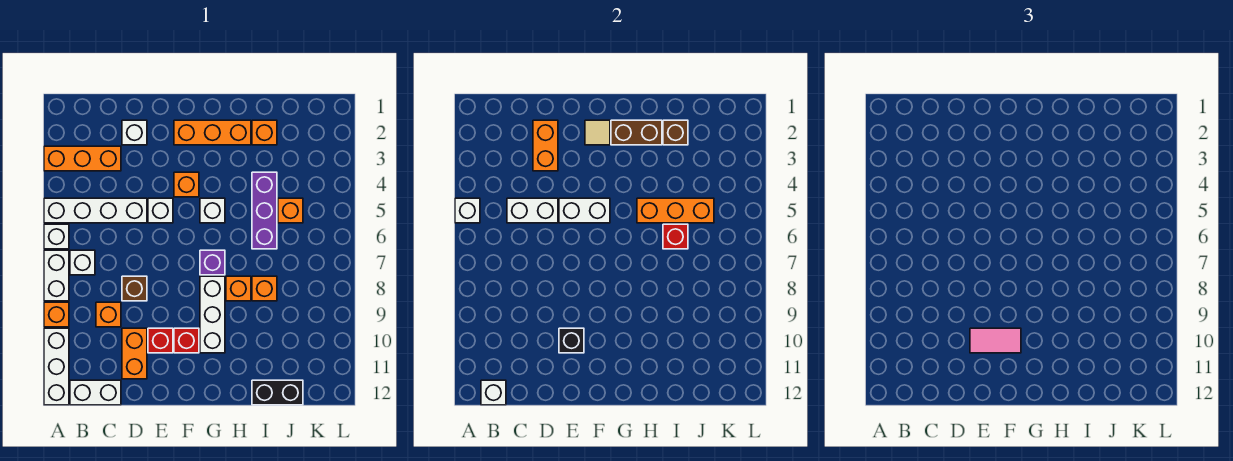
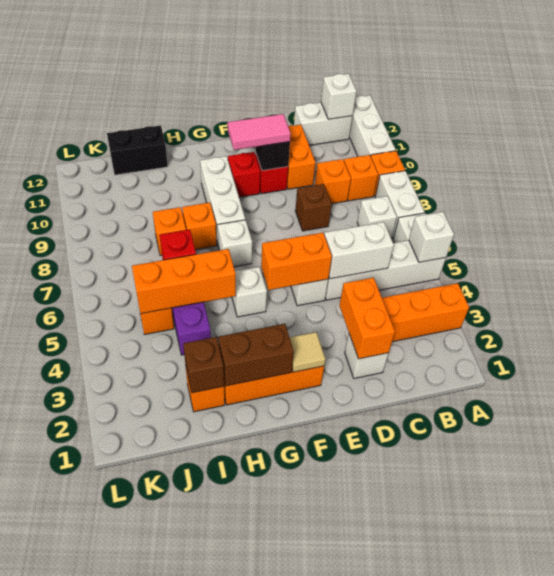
white 1x2 brick [559,198,610,223] -> orange 1x2 brick [261,233,332,290]
orange 1x1 brick [174,172,199,197] -> orange 1x1 brick moved to [344,155,378,201]
purple 1x1 brick [200,250,225,275] -> white 1x1 brick [218,220,252,267]

